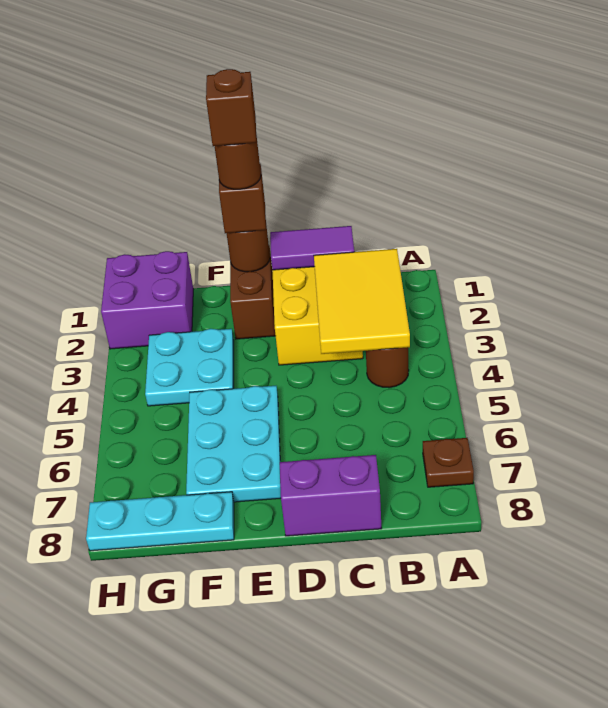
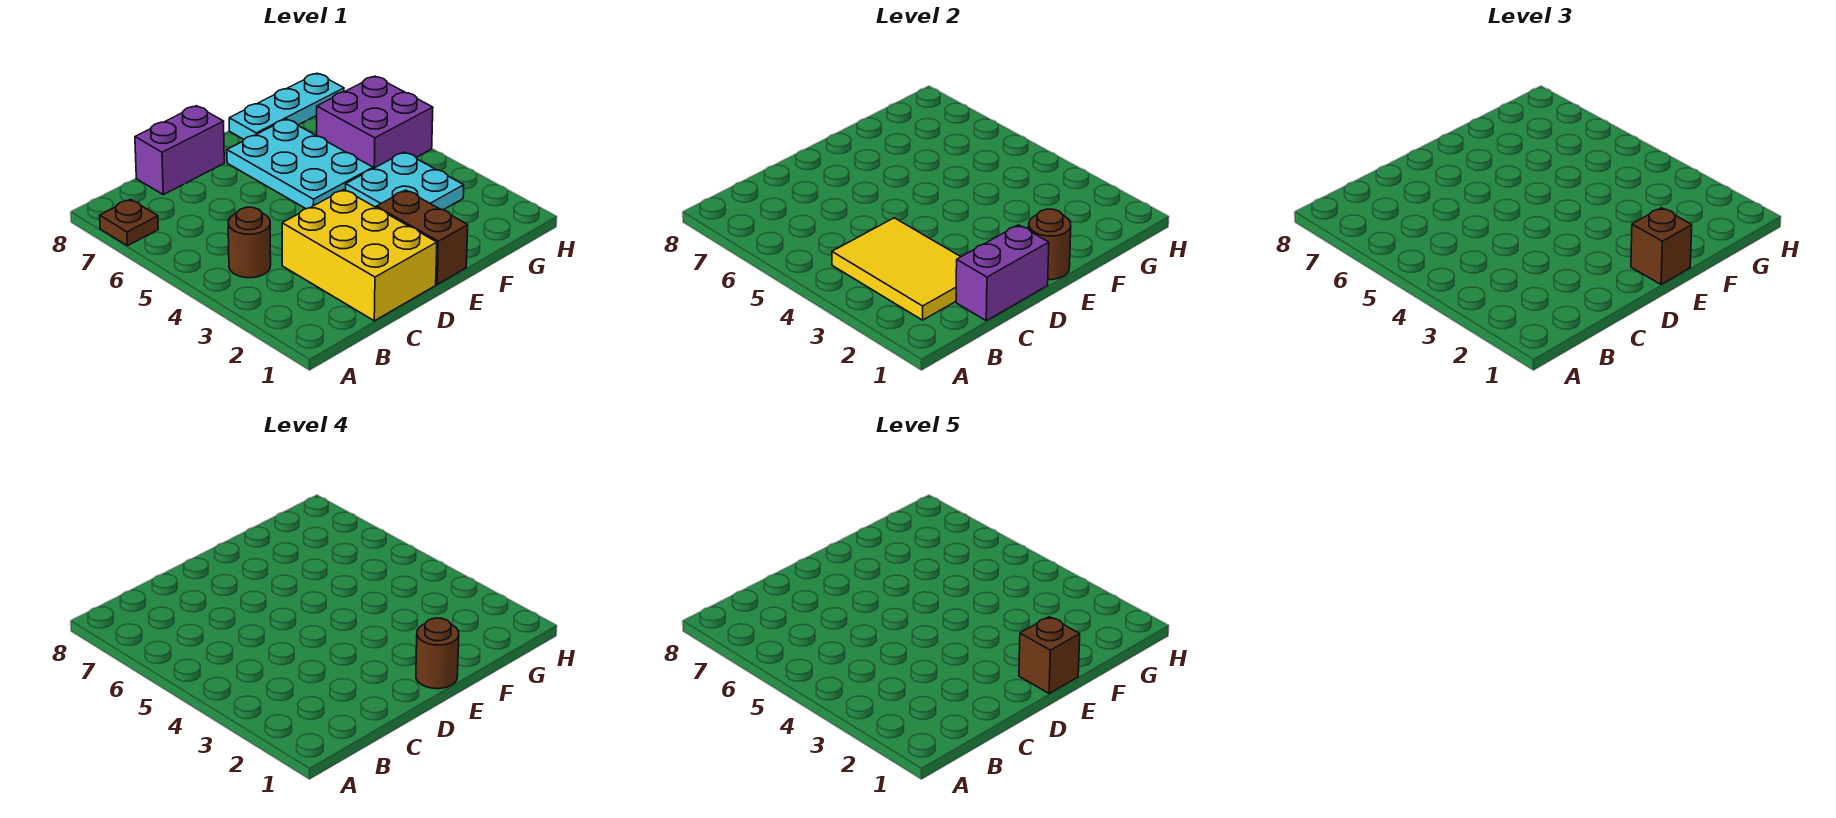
purple 1x2 tile [270,226,354,270] -> purple 1x2 brick [956,225,1049,321]
purple 2x2 brick [101,251,193,349] -> purple 2x2 brick moved to [317,76,433,169]

